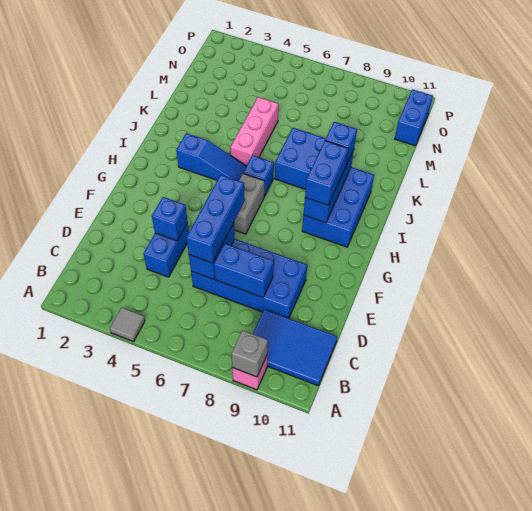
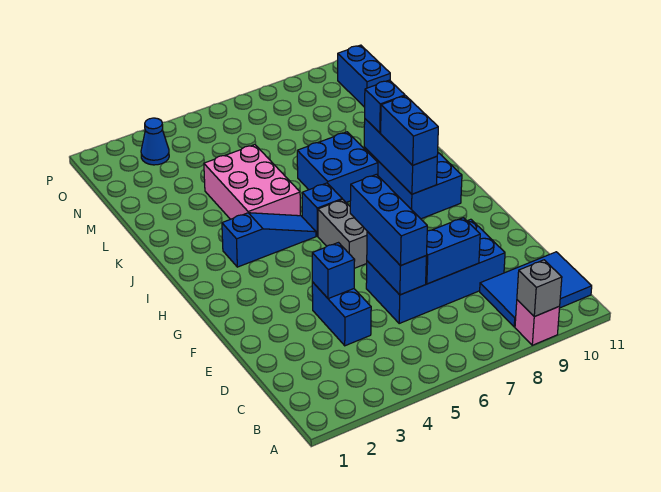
grey 1x1 tile [110,308,145,342] -> none
pink 1x3 brick [230,97,278,166] -> pink 2x3 brick [204,145,300,219]
none -> blue 1x1 cone [141,118,169,165]

